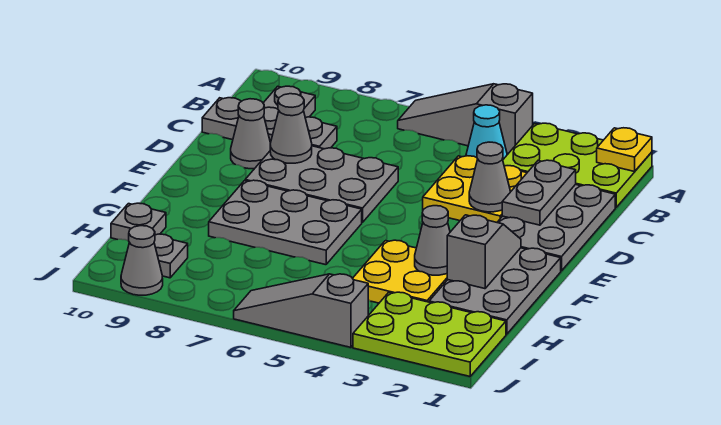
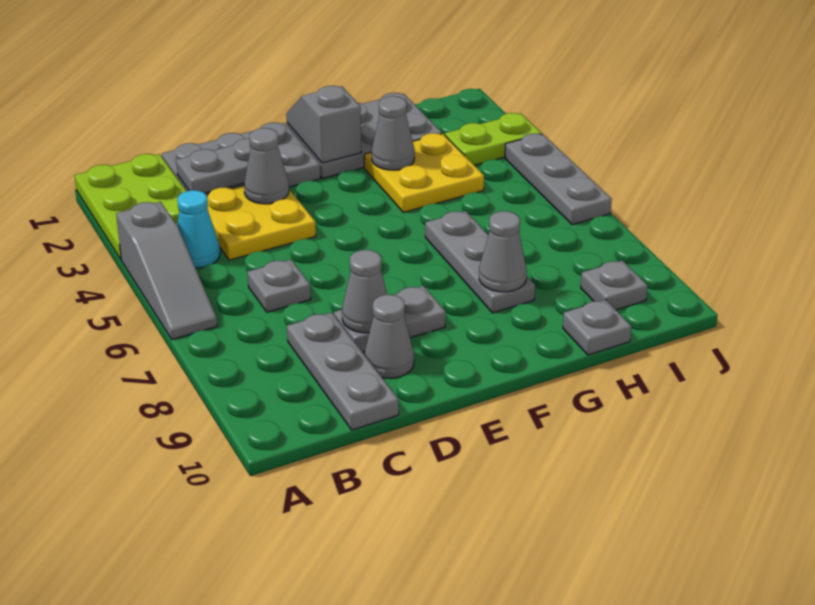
yellow 1x1 plate [597,128,652,172] -> none
grey 1x1 plate [263,86,315,118] -> grey 1x1 plate moved to [248,260,311,312]
grey 2x3 plate [245,146,398,222] -> grey 1x2 plate [334,286,446,352]
grey 1x2 slope [447,215,521,289] -> grey 1x2 slope turned to [286,86,361,163]
grey 2x3 plate [209,180,362,265] -> grey 1x3 plate [425,211,535,313]
lime 2x3 plate [353,292,506,376] -> lime 1x2 plate [445,113,542,165]
grey 1x3 slope [234,274,368,347] -> grey 1x3 plate [505,134,612,225]
grey 1x1 cone [121,226,163,295] -> grey 1x1 cone moved to [479,211,527,292]

